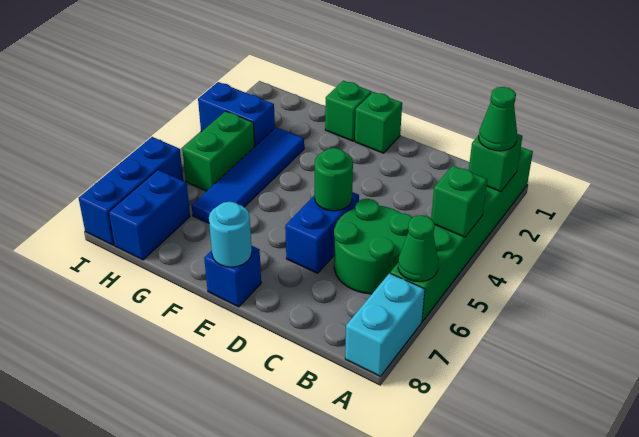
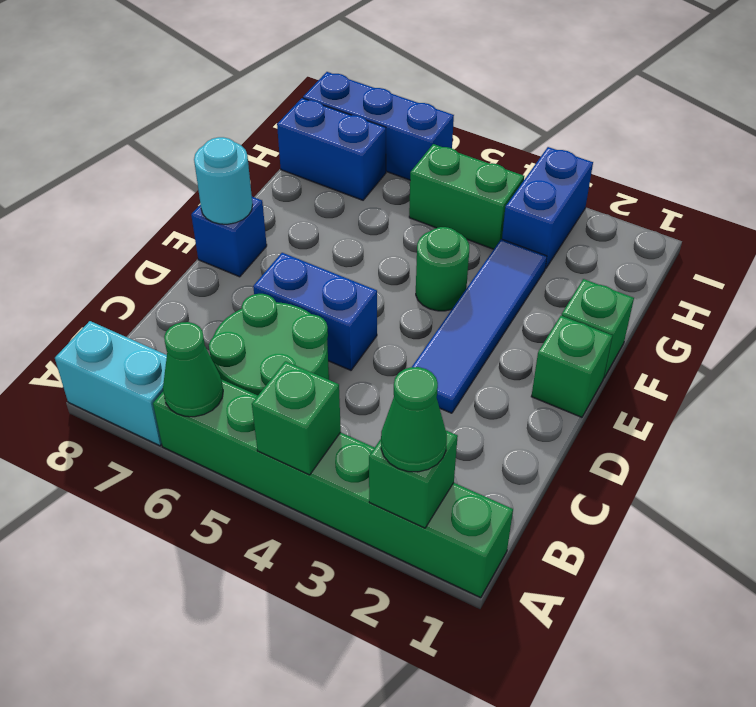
green 1x1 round brick [315,148,353,211] -> green 1x1 round brick moved to [416,227,469,311]
blue 1x4 tile [192,127,304,223] -> blue 1x4 tile turned to [412,239,547,413]

